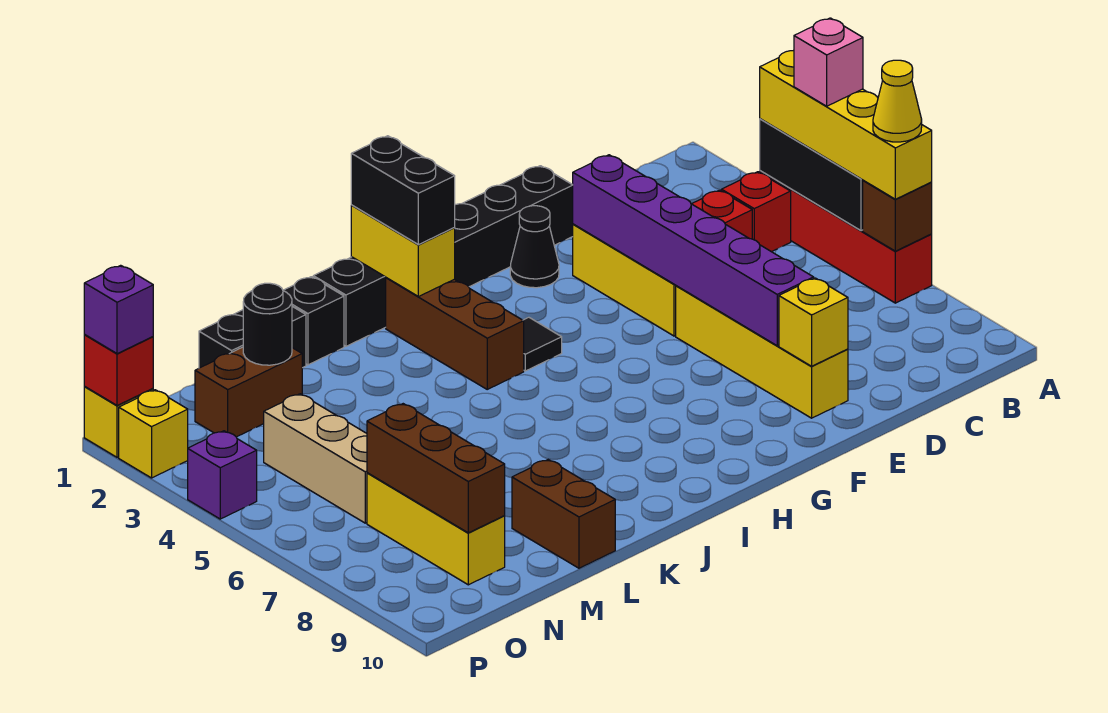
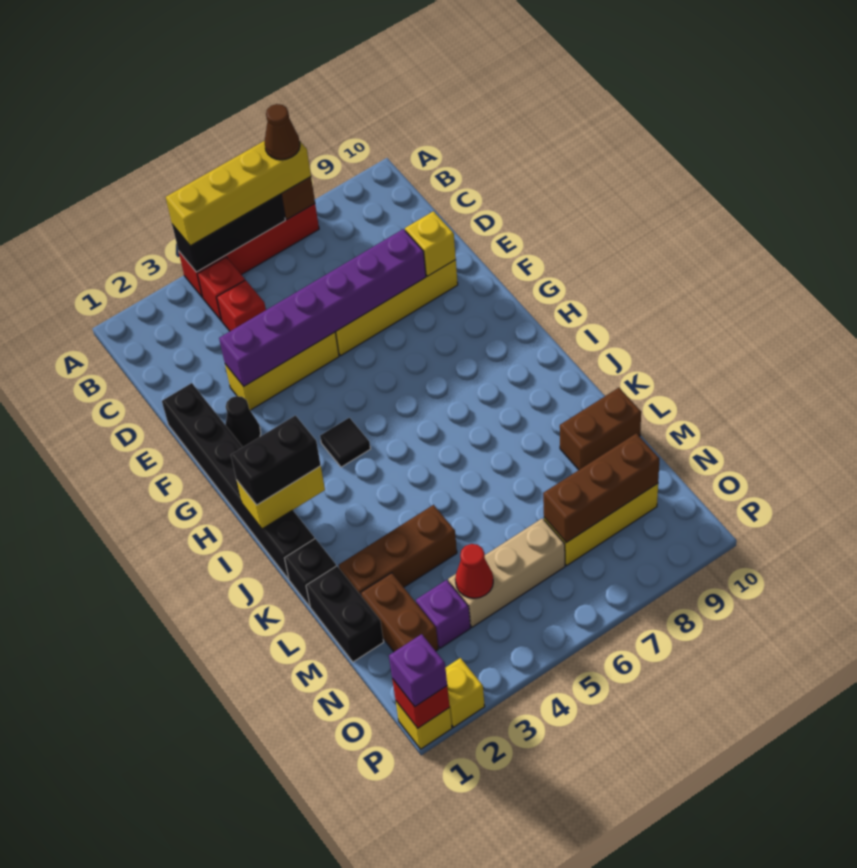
pink 1x1 brick [794,18,863,106] -> none
yellow 1x1 cone [873,60,922,142] -> brown 1x1 cone [265,104,300,160]
brown 1x3 brick [386,278,524,389] -> brown 1x3 brick moved to [339,505,457,595]
black 1x1 round brick [243,283,292,365] -> none
none -> red 1x1 cone [455,544,493,598]
purple 1x1 brick [188,431,257,519] -> purple 1x1 brick moved to [416,580,470,648]

